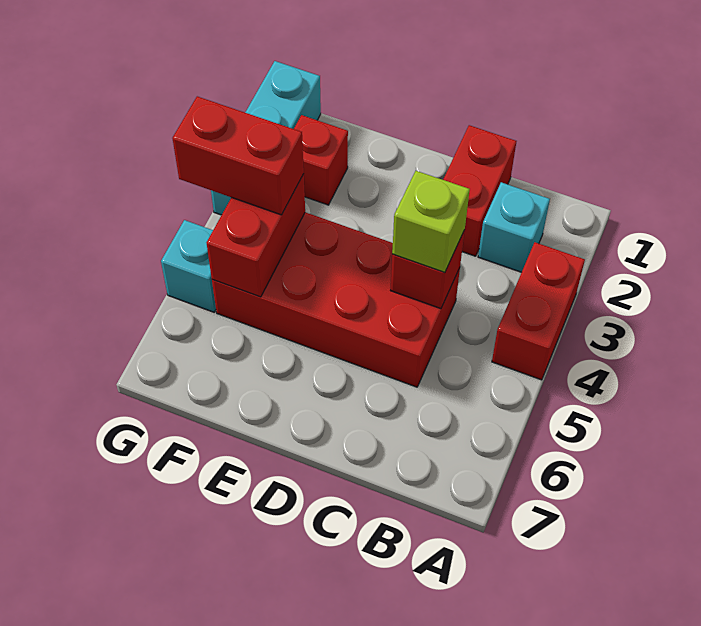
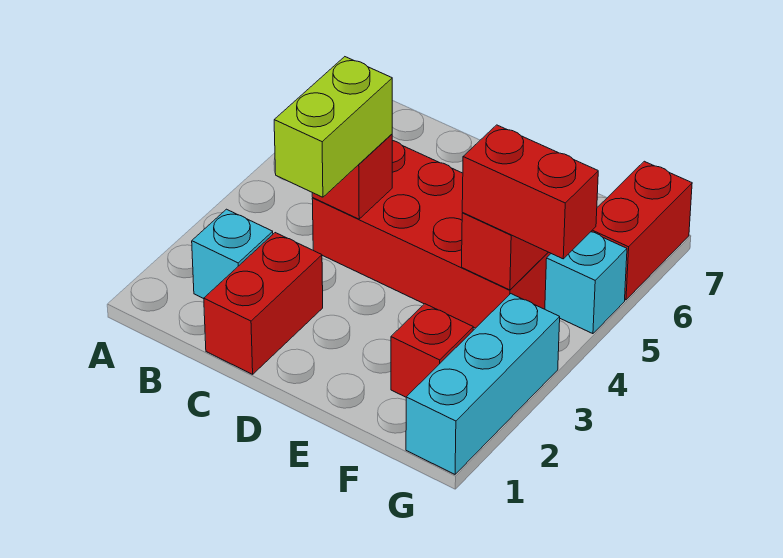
red 1x2 brick [492,242,585,380] -> red 1x2 brick moved to [591,161,692,300]
lime 1x1 brick [392,171,470,273] -> lime 1x2 brick [274,57,392,197]

